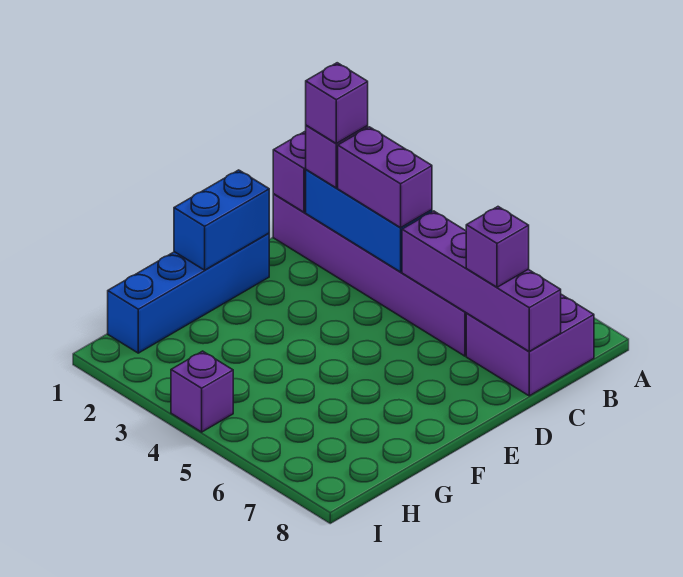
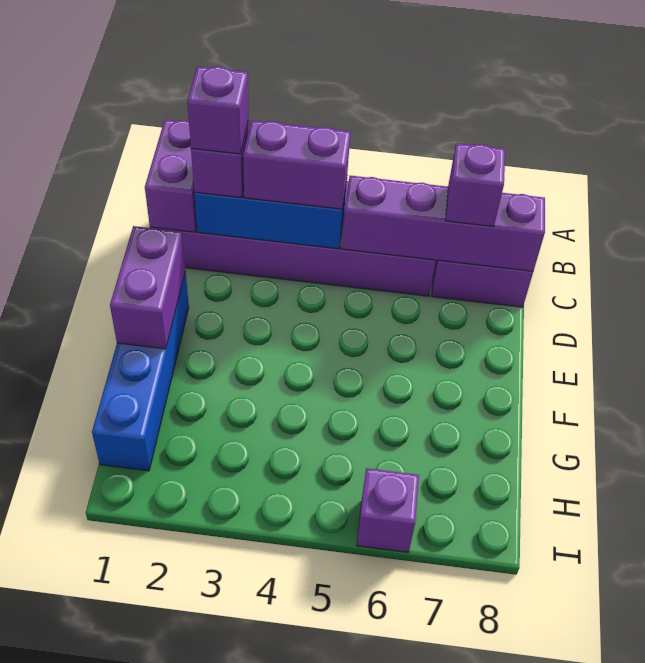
blue 1x2 brick [174,170,269,270] -> purple 1x2 brick [110,226,185,349]
purple 1x1 brick [171,351,233,432] -> purple 1x1 brick moved to [357,468,419,552]

